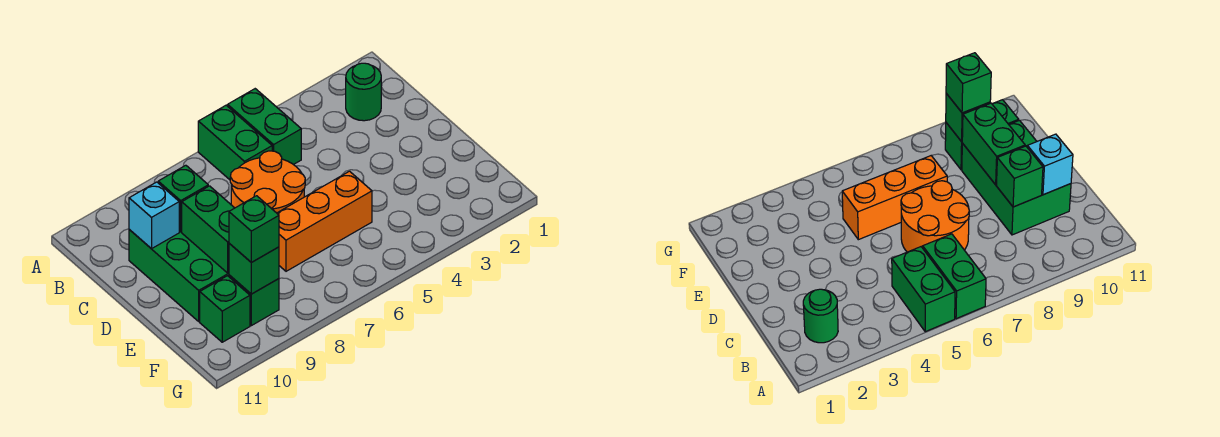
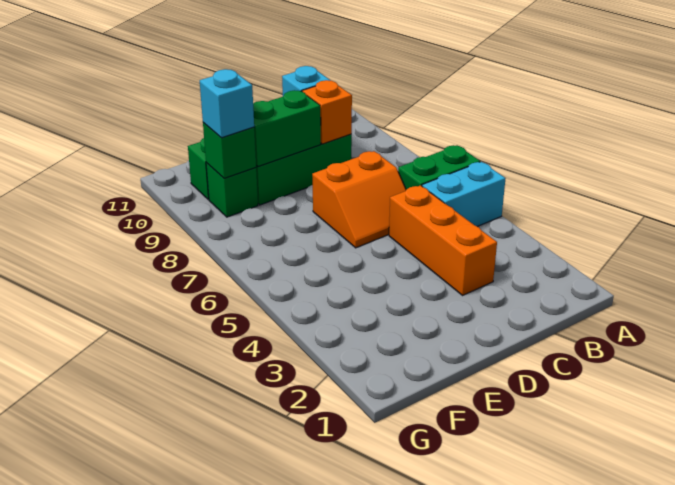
green 1x2 brick [228,89,301,165] -> cyan 1x2 brick [422,162,506,227]
green 1x1 round brick [346,63,381,121] -> none
orange 2x2 round brick [230,151,305,213] -> orange 2x2 slope [312,151,406,248]
green 1x1 brick [158,165,208,232] -> orange 1x1 brick [302,80,352,144]
orange 1x3 brick [277,171,372,271] -> orange 1x3 brick moved to [389,185,497,295]
green 1x1 brick [229,196,279,262] -> cyan 1x1 brick [200,69,254,138]

